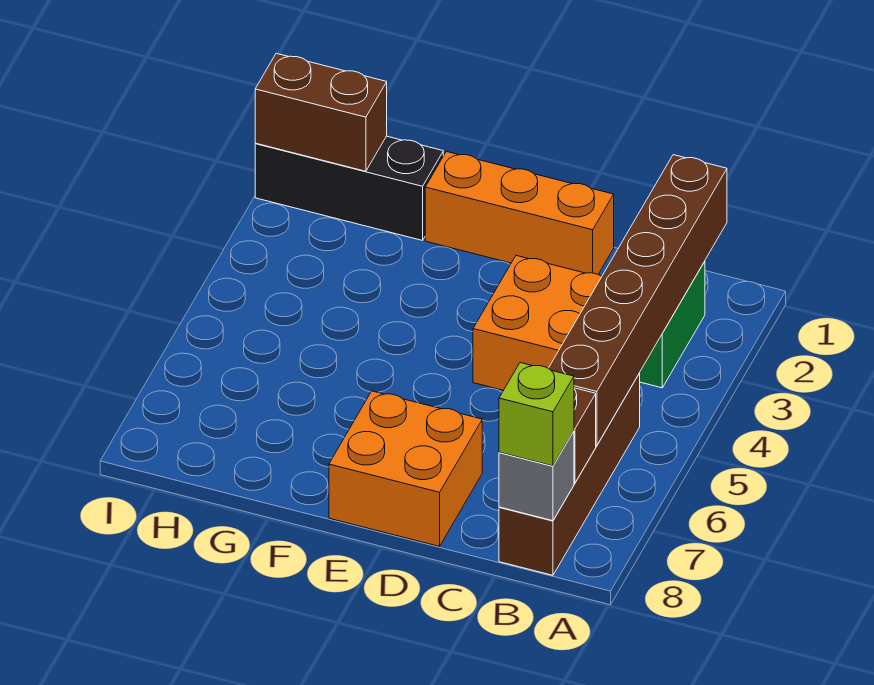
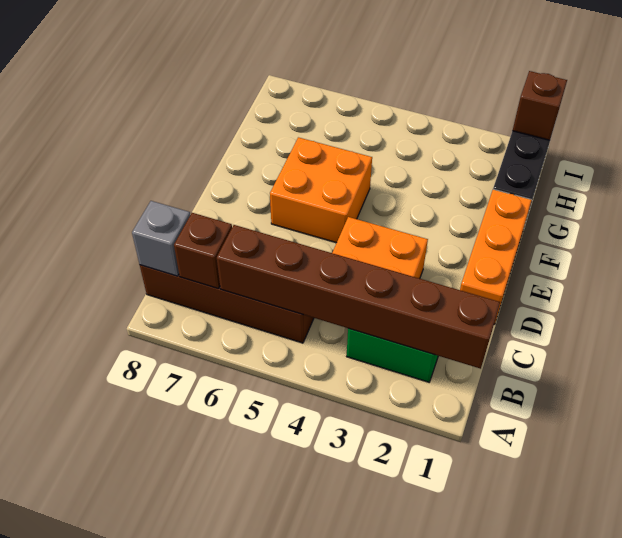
lime 1x1 brick [499,363,574,466] -> none
orange 2x2 brick [329,391,482,546] -> orange 2x2 brick moved to [270,137,372,243]
brown 1x2 brick [255,53,387,171] -> brown 1x1 brick [513,71,567,140]

